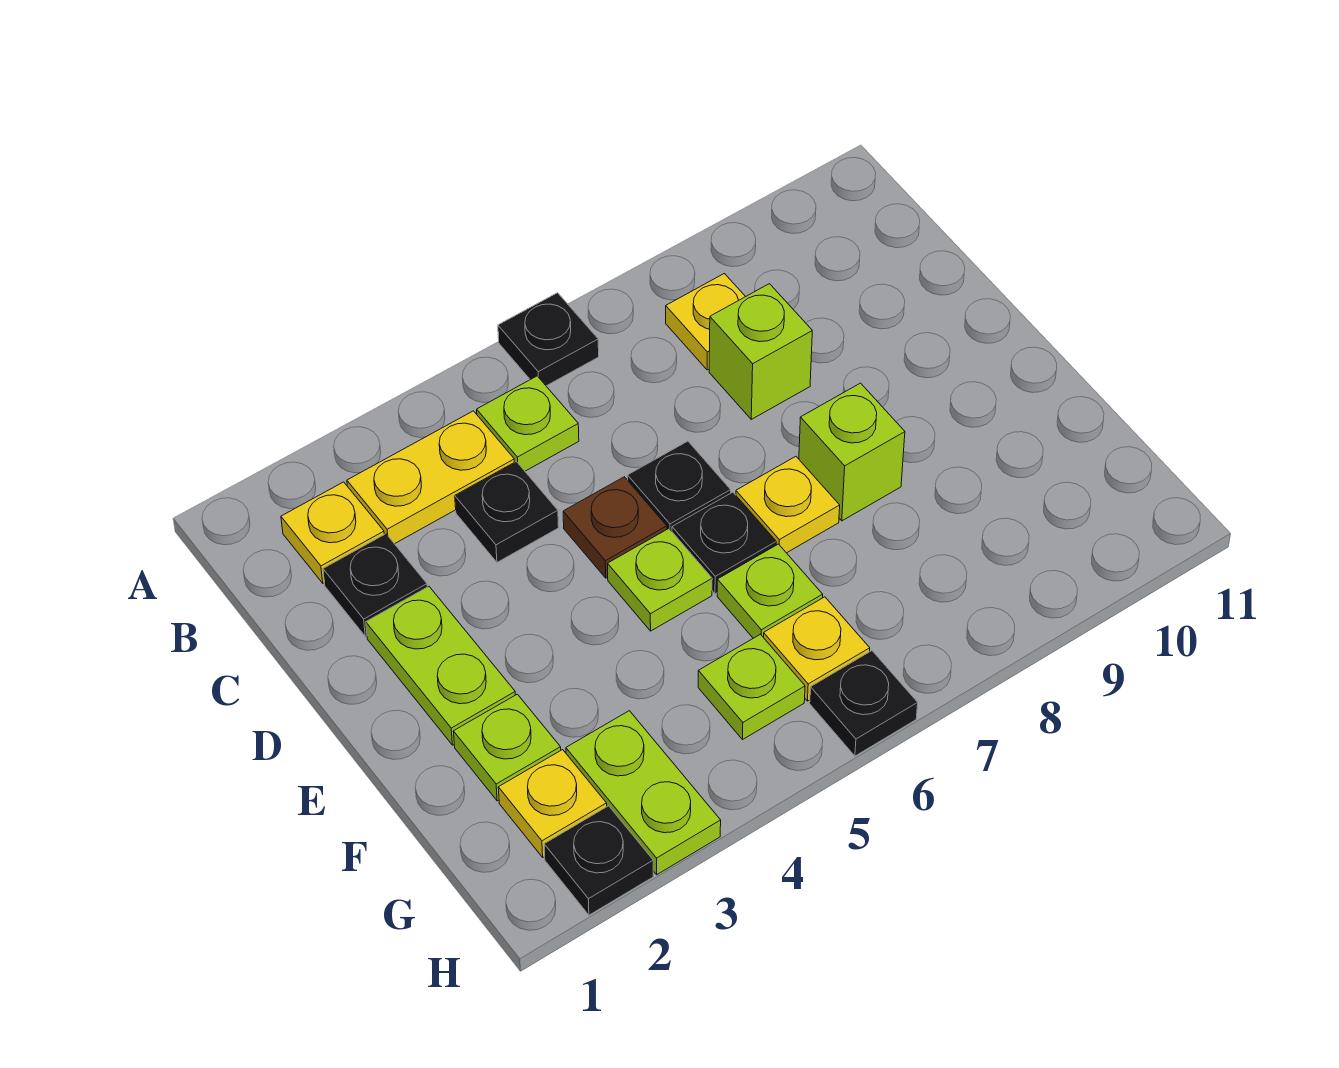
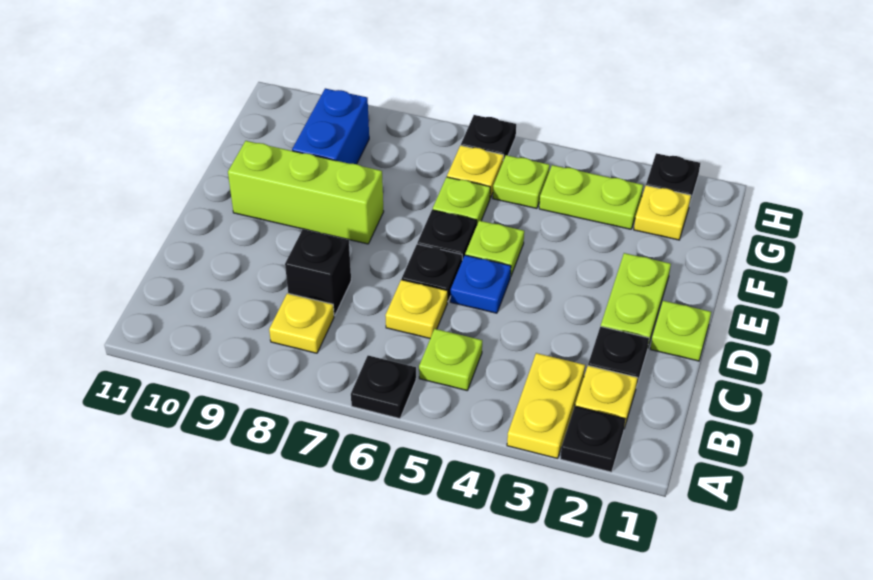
yellow 1x2 plate [347,411,514,544] -> yellow 1x2 plate turned to [507,353,585,458]
black 1x1 plate [455,462,559,562] -> black 1x1 plate moved to [560,406,625,472]
lime 1x1 brick [709,284,812,419] -> black 1x1 brick [285,229,351,315]
brown 1x1 plate [563,477,667,578] -> blue 1x1 plate [450,255,511,313]
yellow 1x1 plate [736,457,840,553] -> yellow 1x1 plate moved to [385,280,448,338]
lime 1x1 brick [799,383,905,521] -> lime 1x3 brick [228,141,384,244]
lime 1x1 plate [453,694,561,801] -> lime 1x1 plate moved to [650,301,711,361]
none -> blue 1x2 brick [292,88,369,164]
lime 1x2 plate [566,711,721,875] -> lime 1x2 plate turned to [539,165,643,229]

